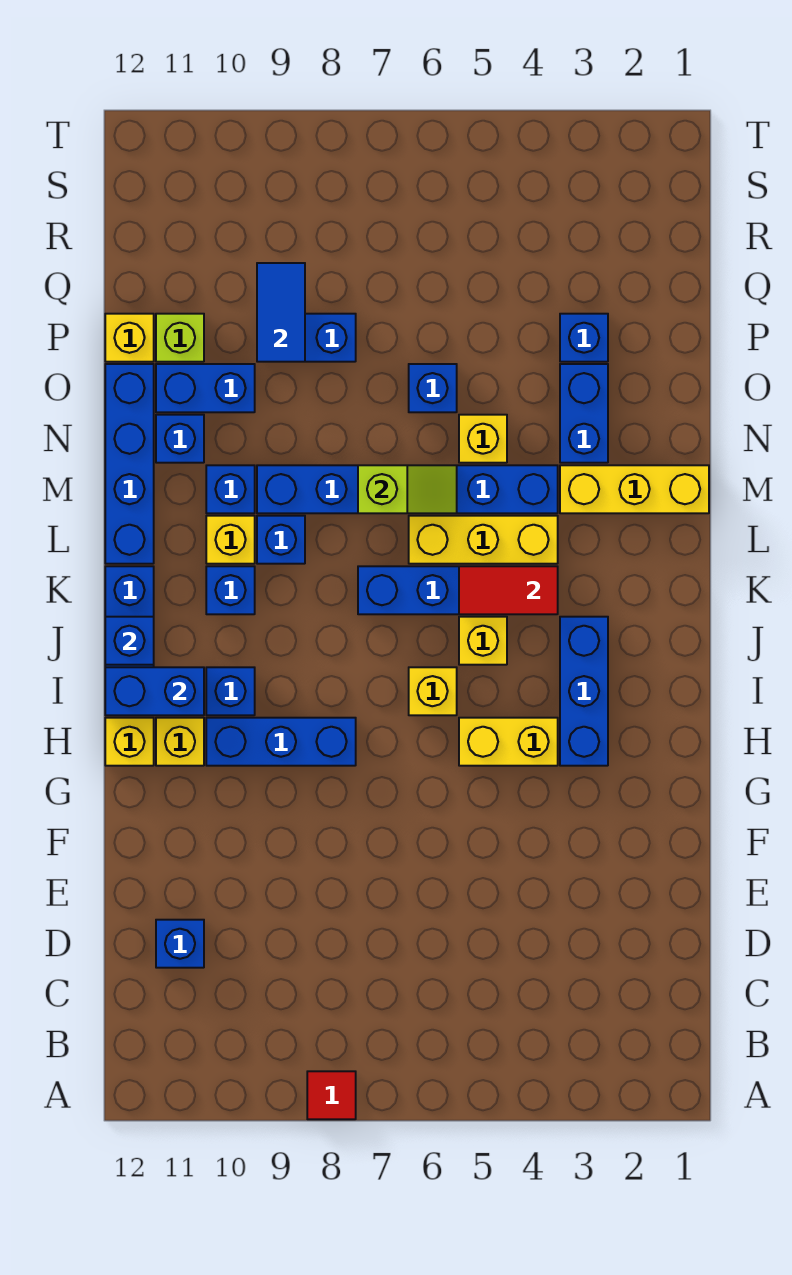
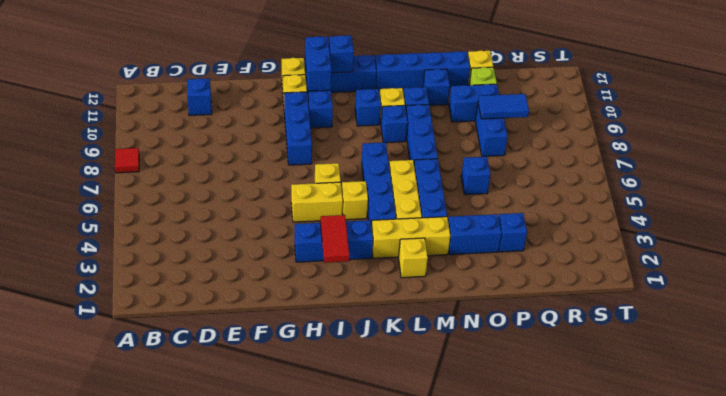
yellow 1x2 brick [459,718,558,766] -> yellow 1x2 brick turned to [291,182,343,222]
red 1x2 tile [459,566,558,614] -> red 1x2 tile moved to [320,215,349,263]
yellow 1x3 brick [560,465,709,513] -> yellow 1x3 brick turned to [371,217,450,258]
lime 1x2 slope [358,465,457,513] -> none
yellow 1x1 brick [459,415,507,463] -> yellow 1x1 brick moved to [399,238,428,278]
blue 1x2 brick [156,364,255,412] -> blue 1x2 brick turned to [449,84,499,122]

